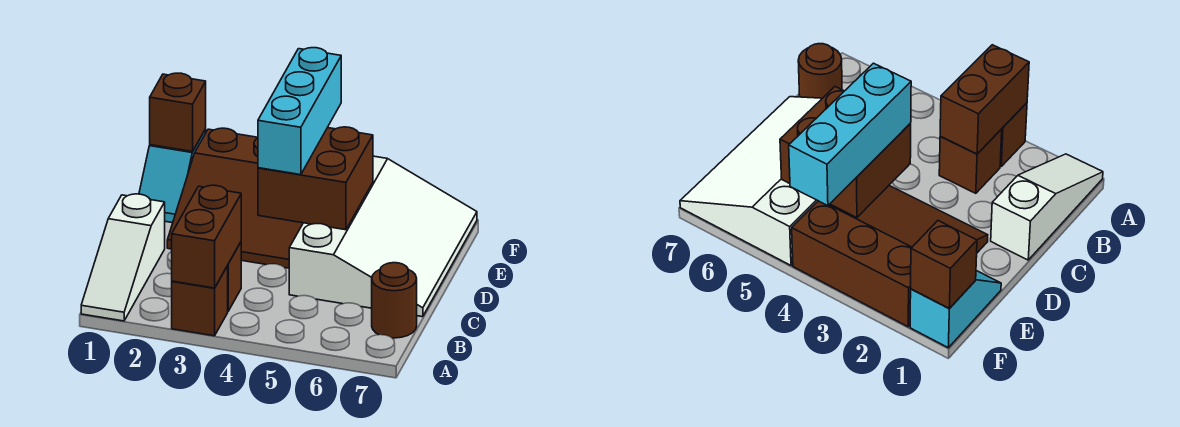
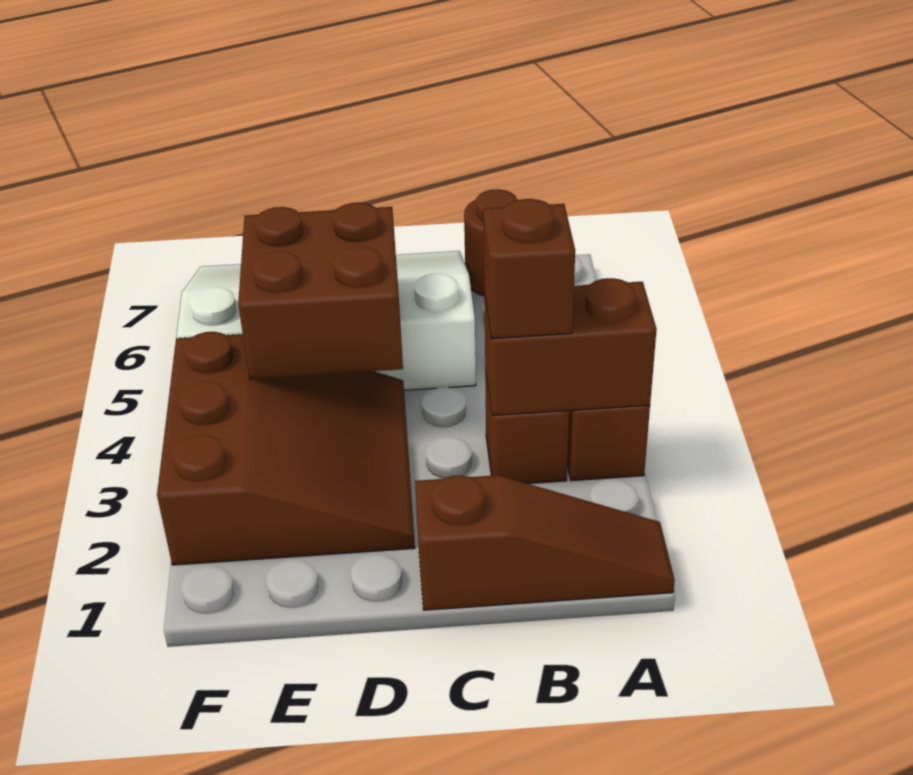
white 1x3 slope [81,194,165,321] -> brown 1x3 slope [415,475,675,610]
cyan 1x3 brick [258,48,341,175] -> none
cyan 1x2 slope [139,130,206,223] -> none
brown 1x1 brick [150,73,206,152] -> brown 1x1 brick moved to [483,199,575,339]

